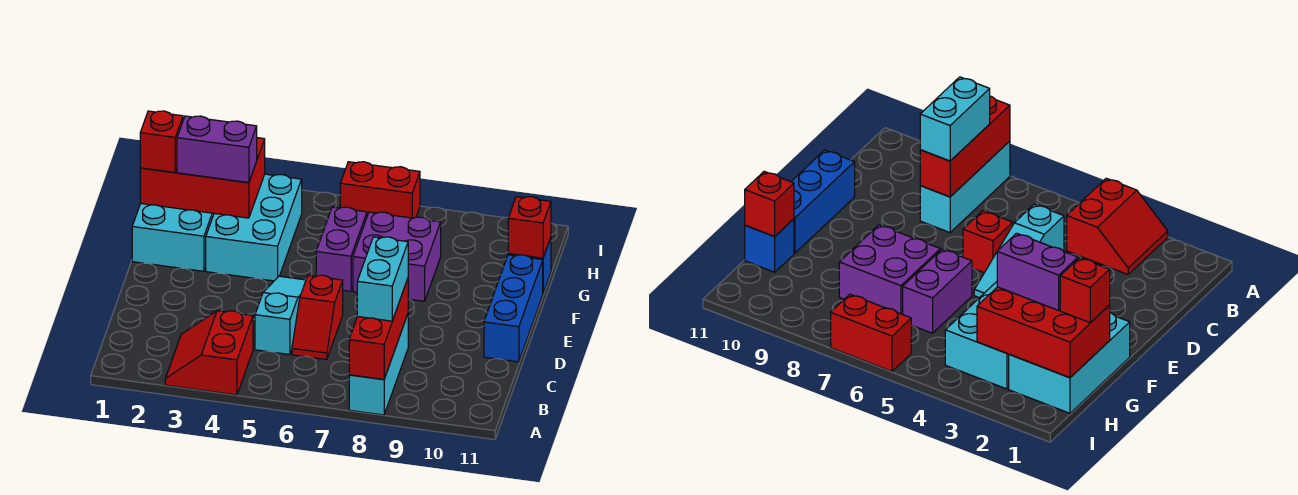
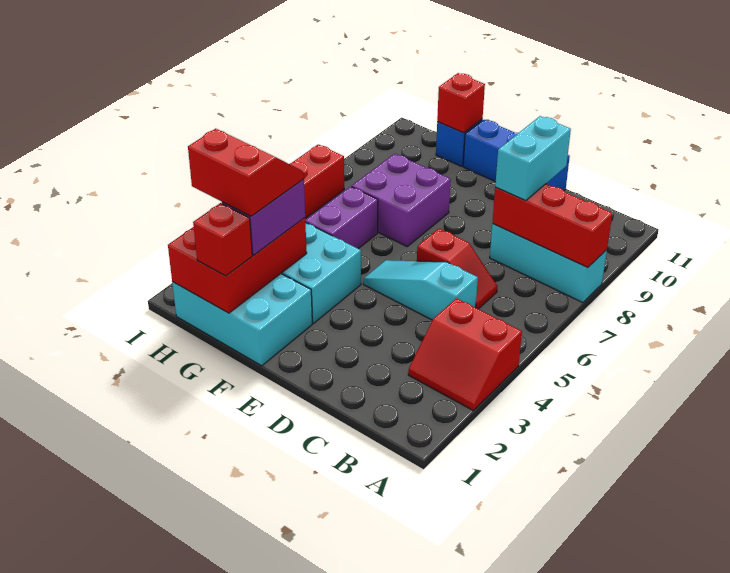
cyan 1x2 brick [357,237,408,321] -> cyan 1x2 brick turned to [495,116,571,201]
purple 1x2 brick [316,207,367,291] -> purple 1x2 brick turned to [305,186,378,249]
none -> red 2x2 slope [188,129,304,216]

